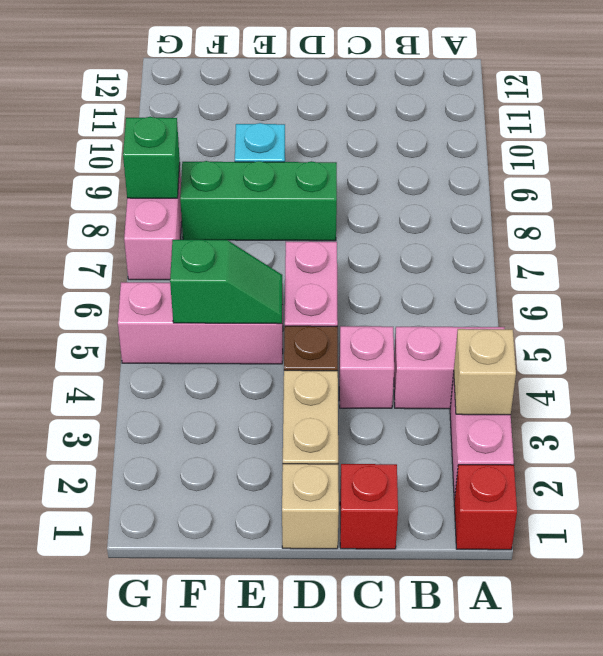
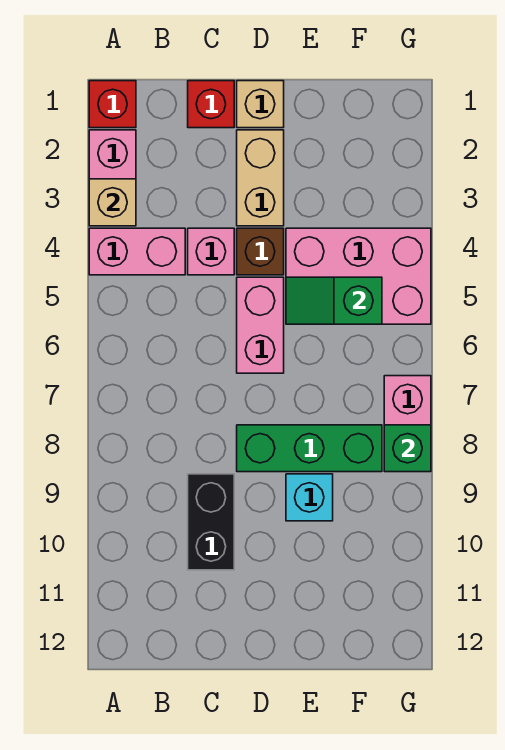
none -> black 1x2 brick [188,474,234,570]
pink 1x3 brick [118,282,283,364] -> pink 2x3 brick [286,228,431,324]

